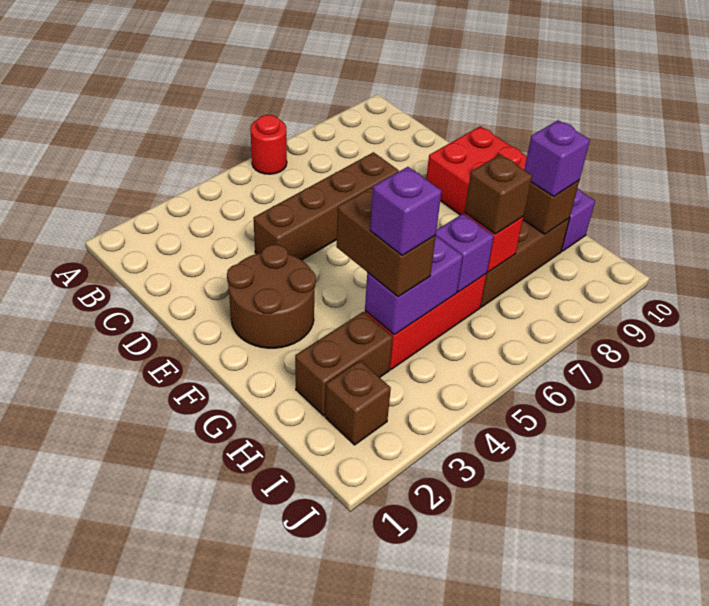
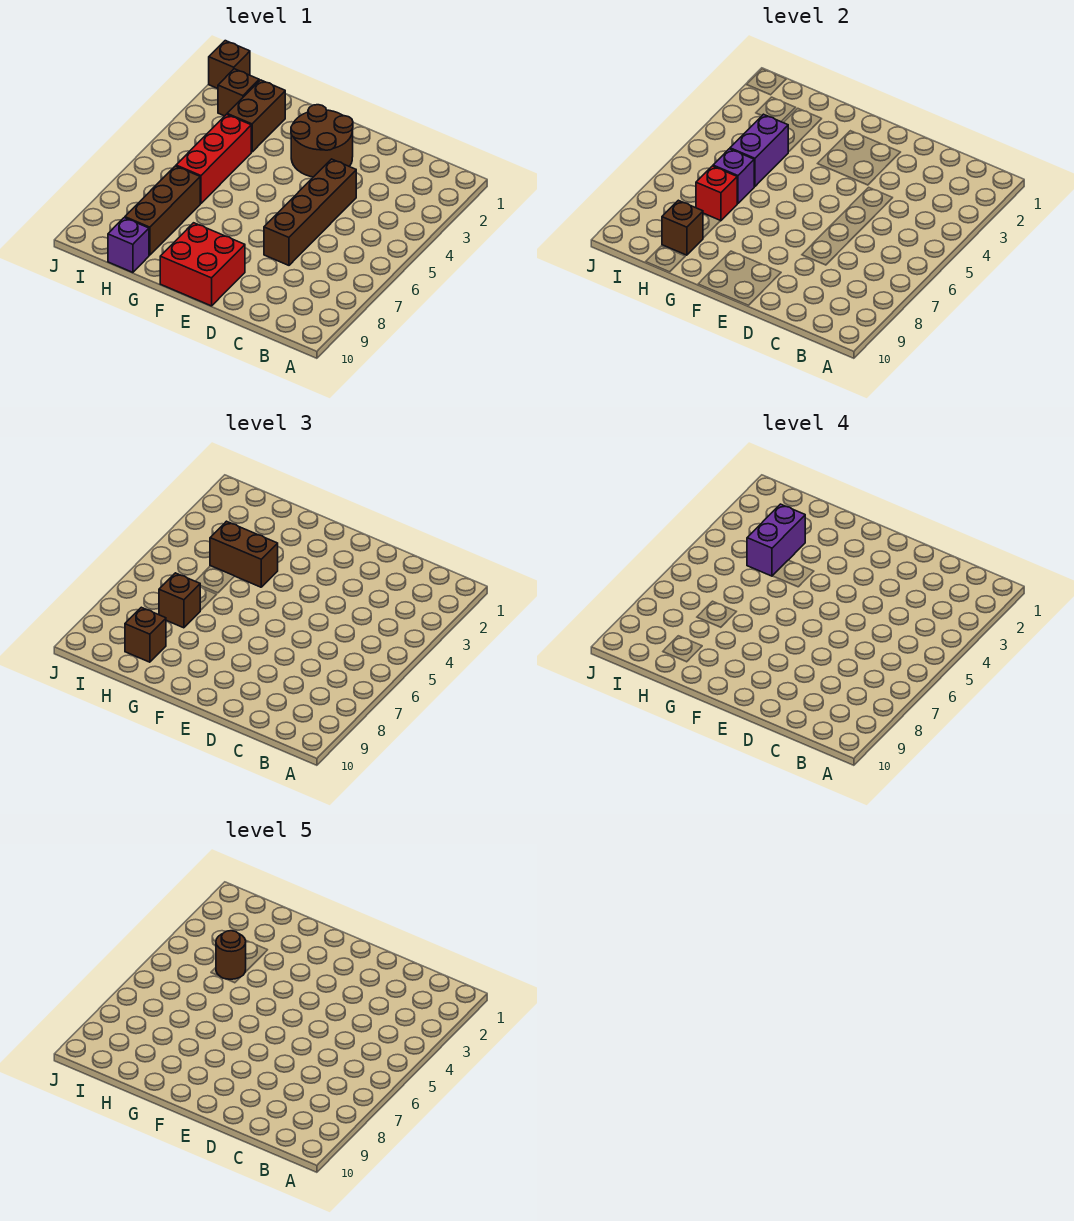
red 1x1 round brick [250,115,287,174] -> none
purple 1x1 brick [370,167,442,256] -> purple 1x2 brick [747,504,805,576]
none -> brown 1x1 round brick [216,931,246,979]
purple 1x1 brick [524,120,590,197] -> brown 1x1 brick [125,607,166,662]
none -> brown 1x1 brick [209,41,250,89]

